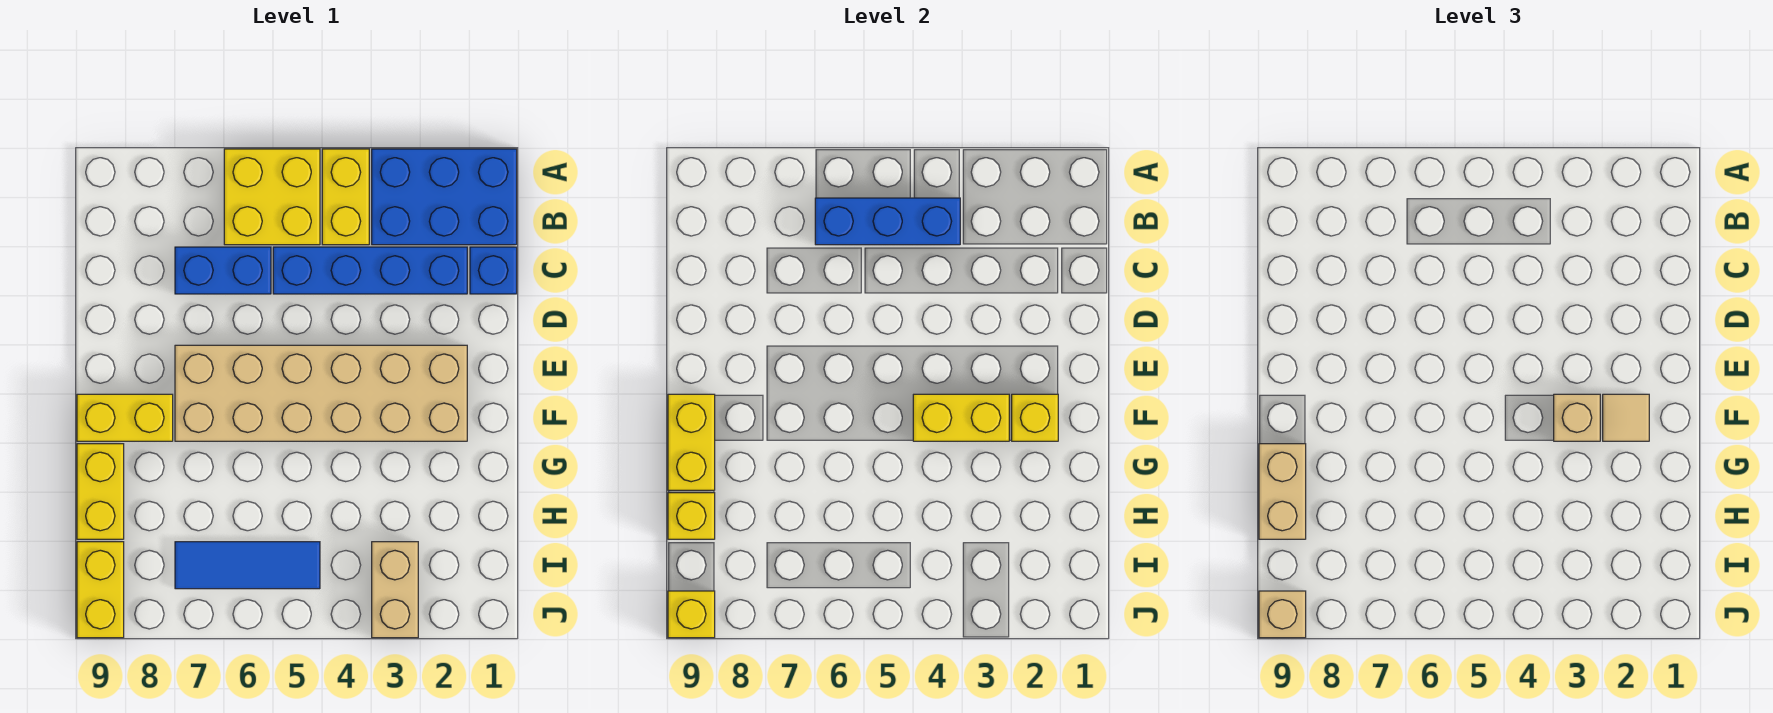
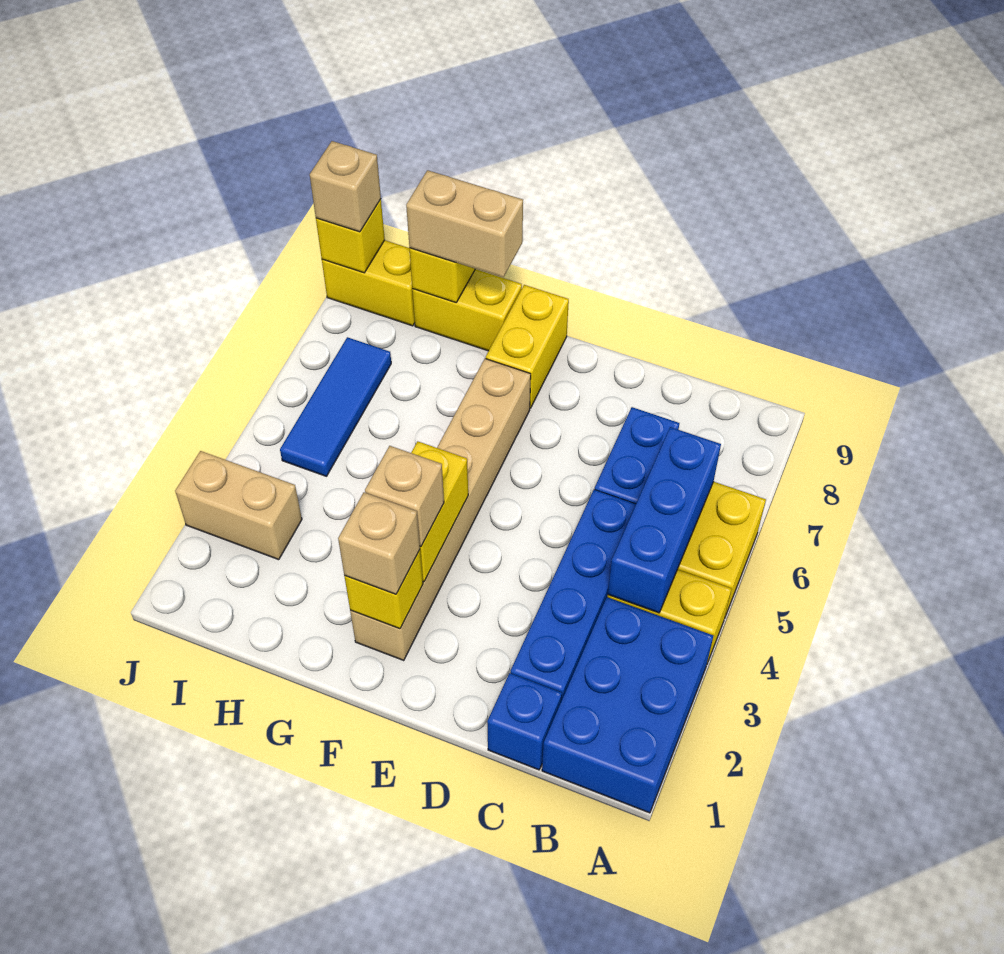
tan 2x6 brick [175,345,467,441] -> tan 1x6 brick [350,359,531,660]
tan 1x1 tile [1603,394,1649,441] -> tan 1x1 brick [338,492,420,594]
yellow 1x2 brick [668,394,715,490] -> none

